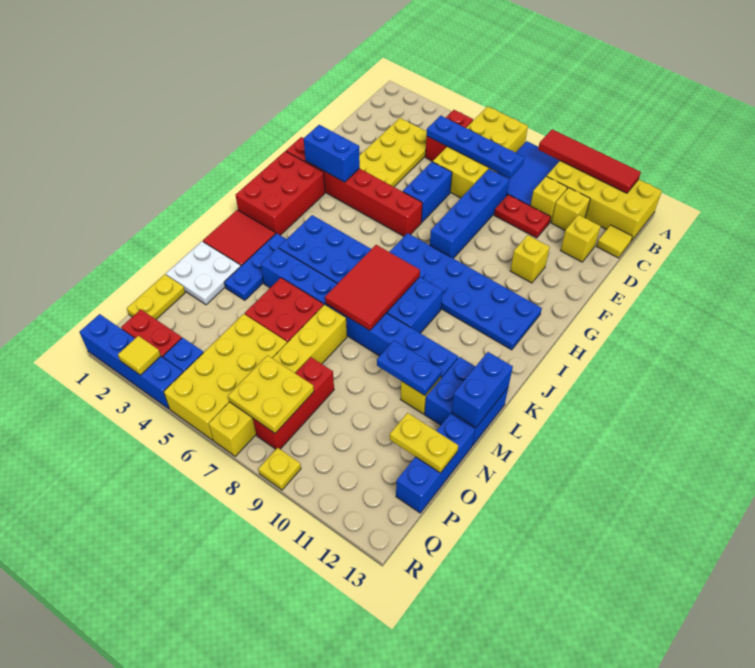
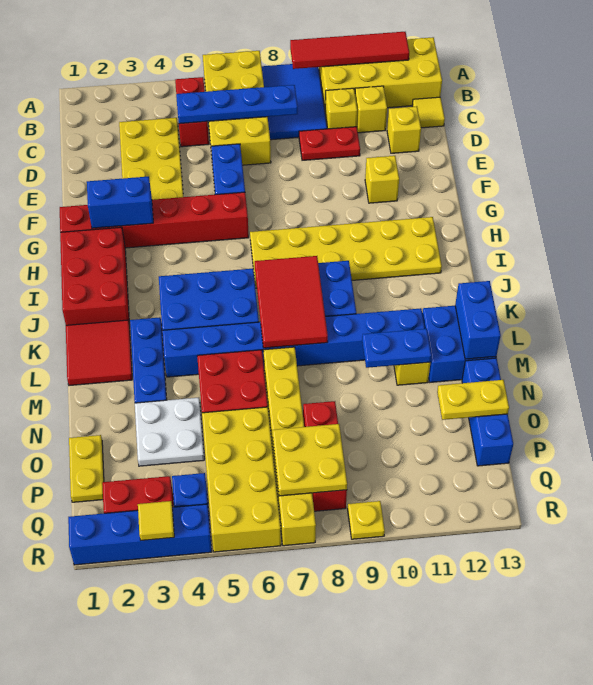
blue 1x4 brick [430,169,509,258] -> none
blue 2x6 plate [390,233,542,350] -> yellow 2x6 plate [250,217,442,288]
white 2x2 plate [166,241,241,305] -> white 2x2 plate moved to [135,398,204,466]

